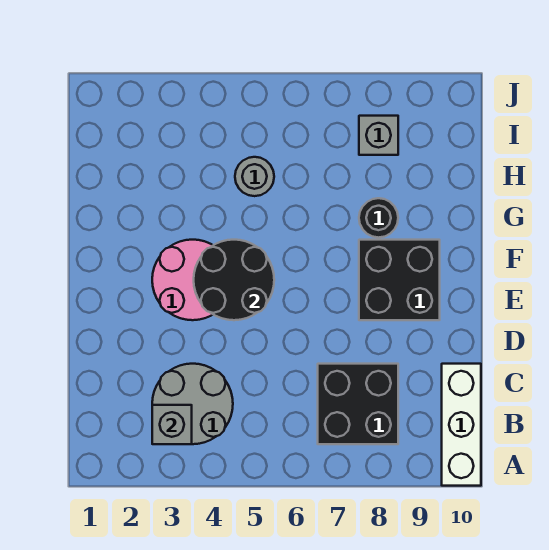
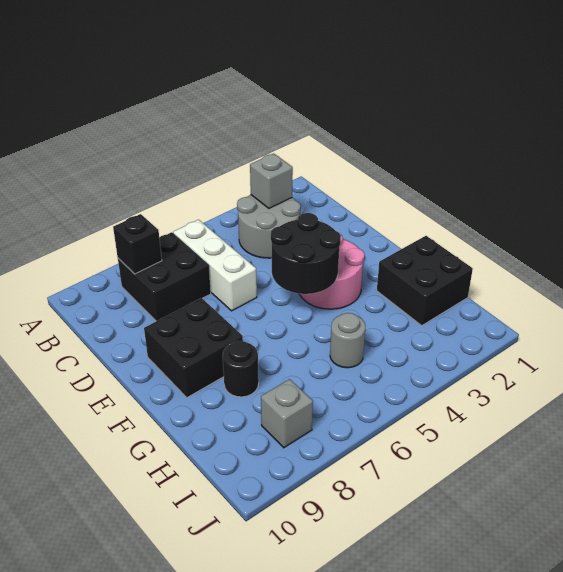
white 1x3 brick [442,364,481,486] -> white 1x3 brick moved to [173,220,257,311]
none -> black 1x1 brick [113,214,162,274]
none -> black 2x2 brick [377,236,473,326]

